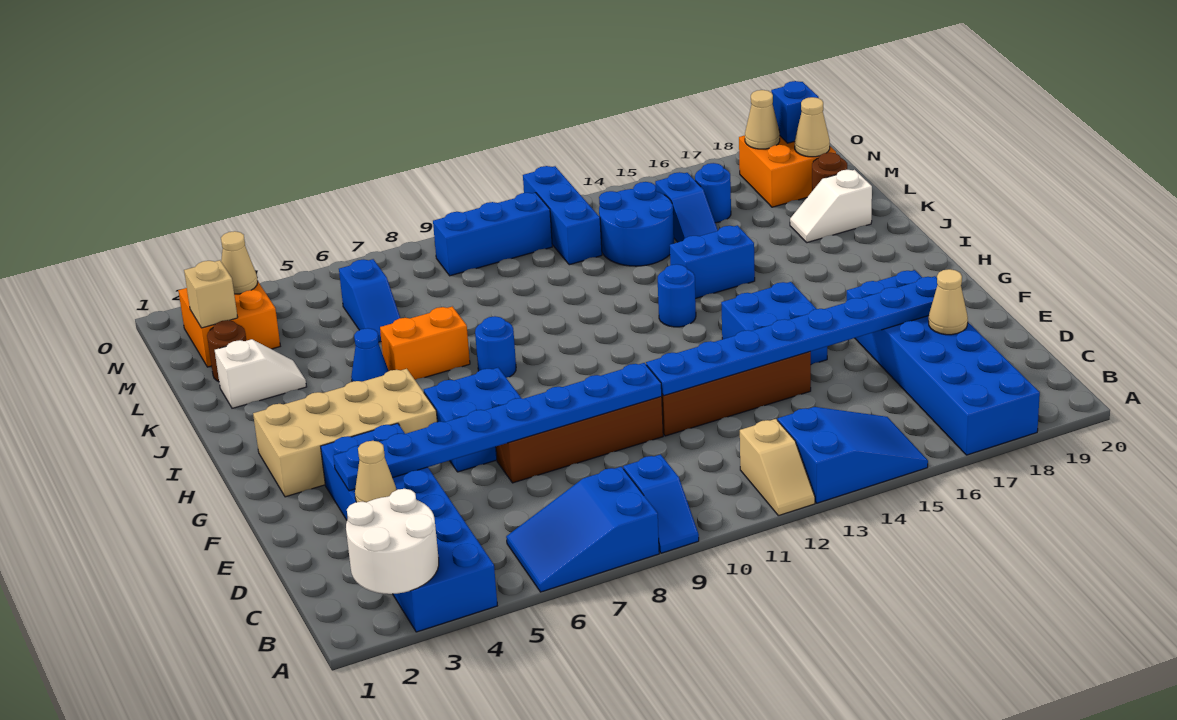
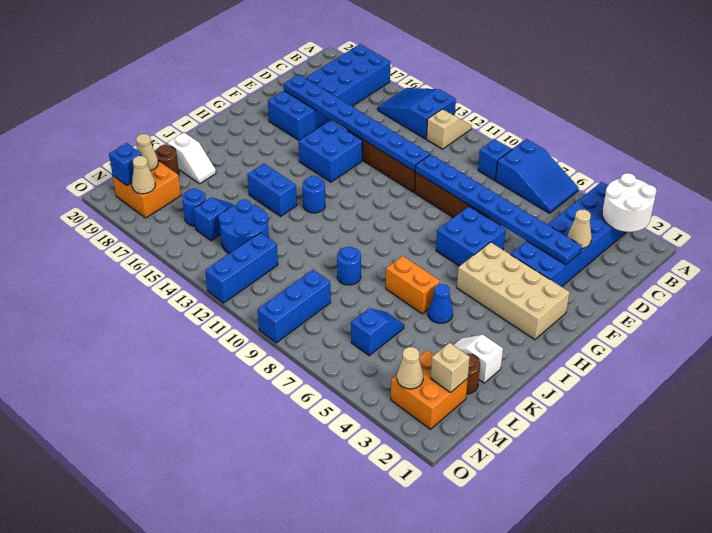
tan 1x1 cone [929,269,968,335] -> none
blue 1x1 round brick [475,316,516,378] -> blue 1x1 round brick moved to [337,247,361,285]
blue 1x3 brick [433,193,552,276] -> blue 1x3 brick turned to [258,270,331,343]

